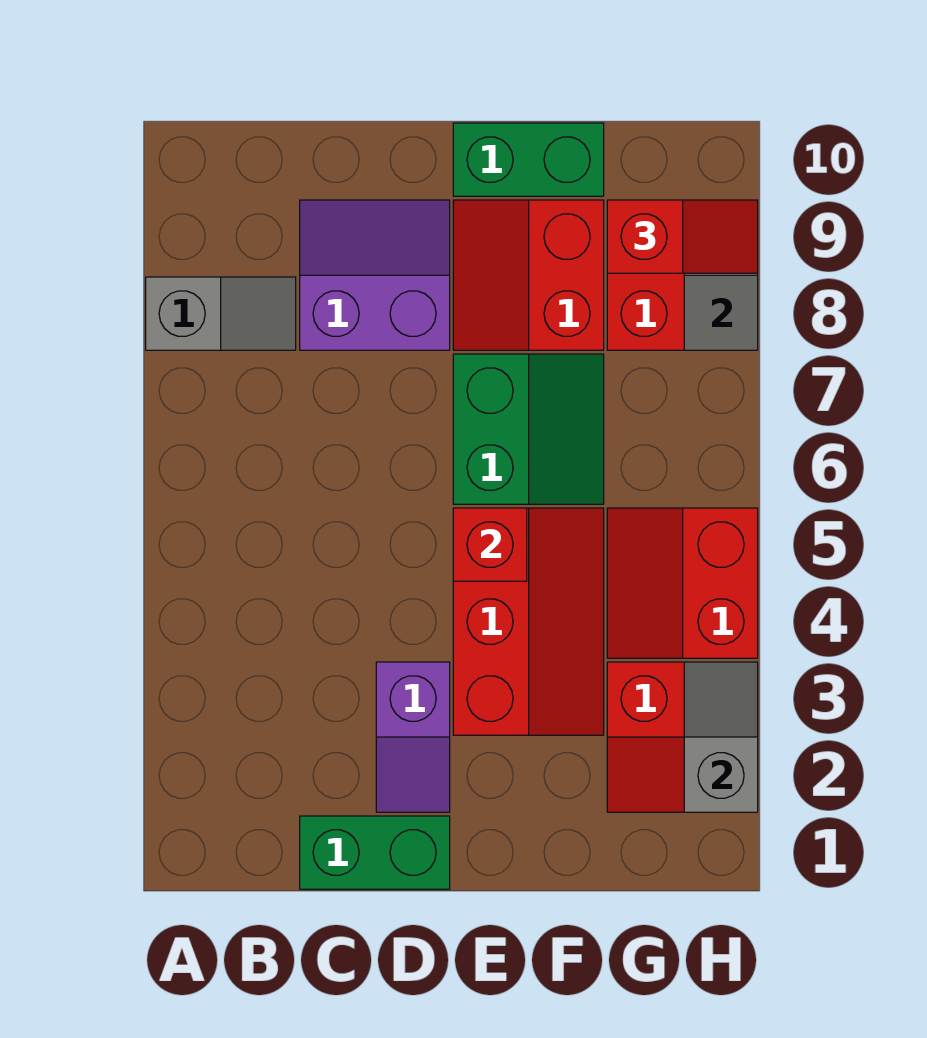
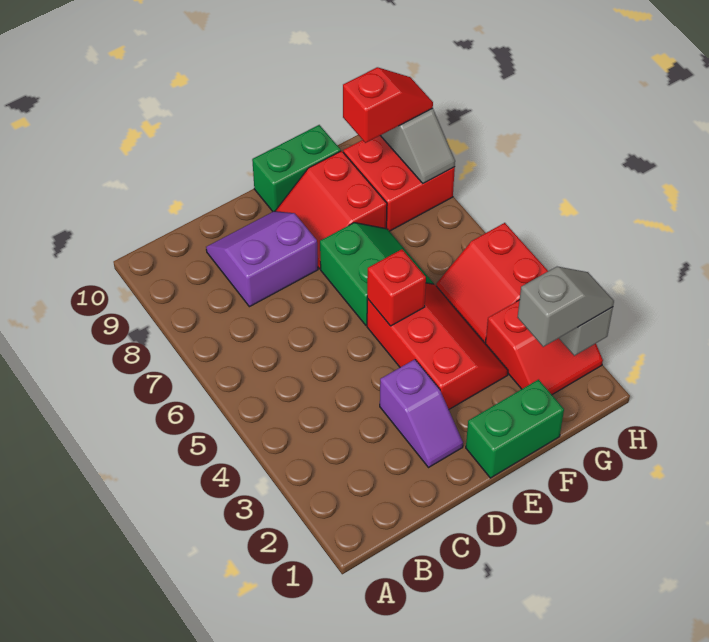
grey 1x2 slope [146,277,296,350] -> grey 1x2 slope moved to [518,267,614,347]
green 1x2 brick [300,816,450,889] -> green 1x2 brick moved to [466,380,564,478]

